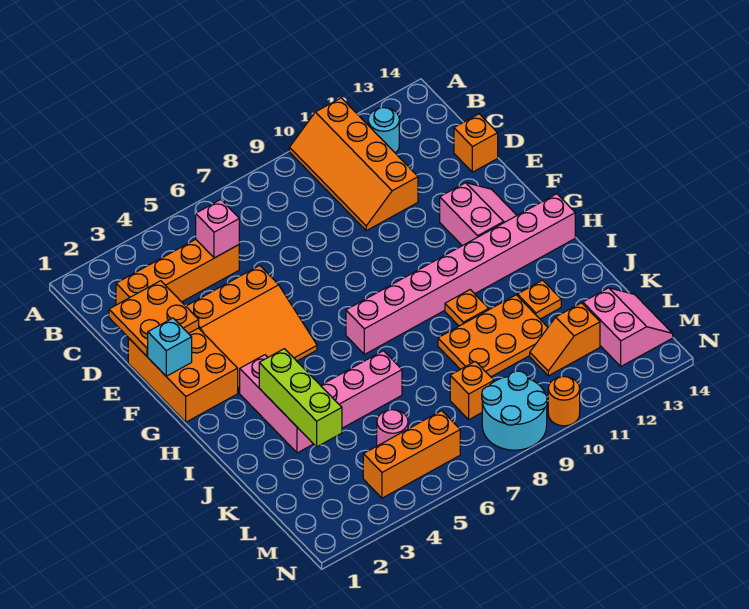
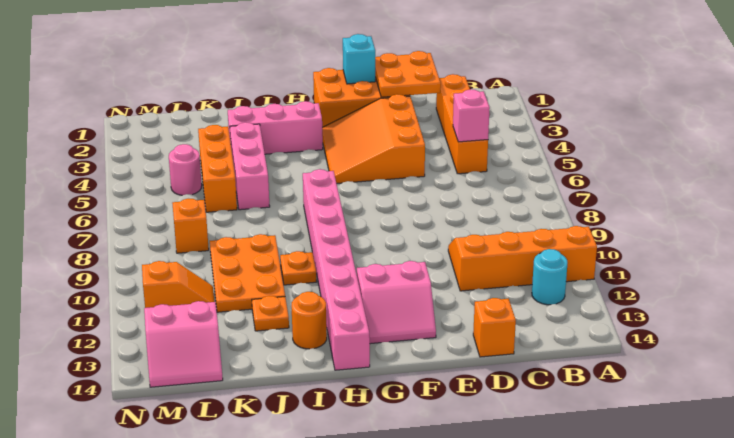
lime 1x3 brick [259,349,342,447] -> none
orange 1x2 slope [530,303,600,376] -> orange 1x2 slope turned to [142,261,214,308]
orange 1x3 brick [363,411,460,498] -> orange 1x3 brick moved to [198,125,237,212]
cyan 2x2 round brick [482,371,547,450] -> none
orange 1x1 round brick [548,376,580,426] -> orange 1x1 round brick moved to [292,292,327,349]

